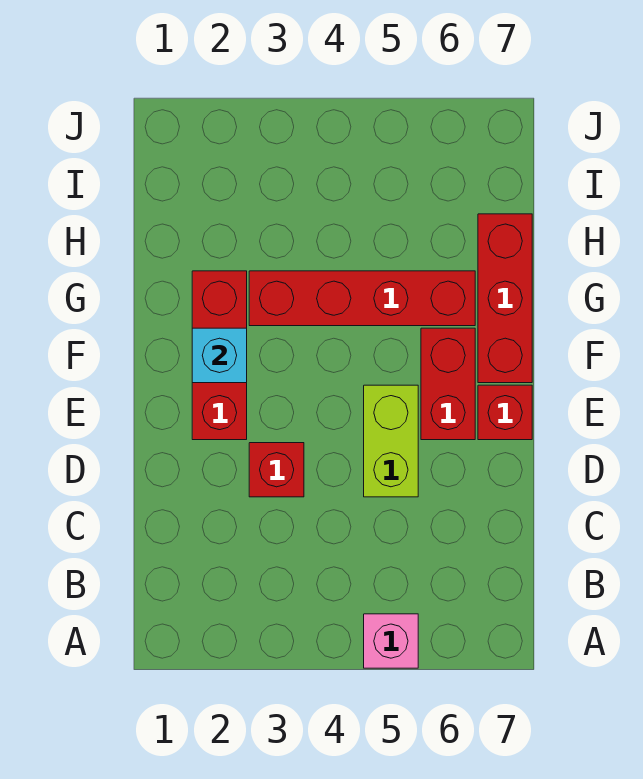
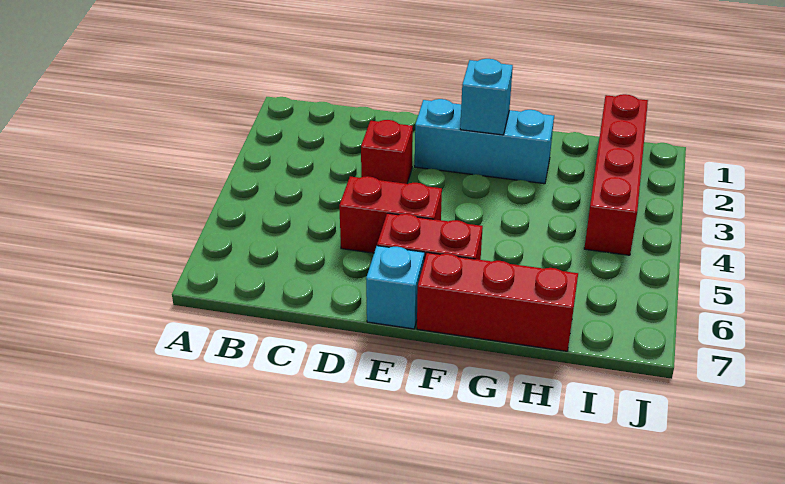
pink 1x1 brick [364,614,418,668] -> none
lime 1x2 brick [364,385,418,497] -> red 1x2 brick [339,176,442,253]
red 1x3 brick [192,271,247,440] -> cyan 1x3 brick [415,99,554,184]
red 1x1 brick [478,385,532,440] -> cyan 1x1 brick [366,246,424,329]
red 1x4 brick [249,271,475,326] -> red 1x4 brick moved to [584,94,648,255]

